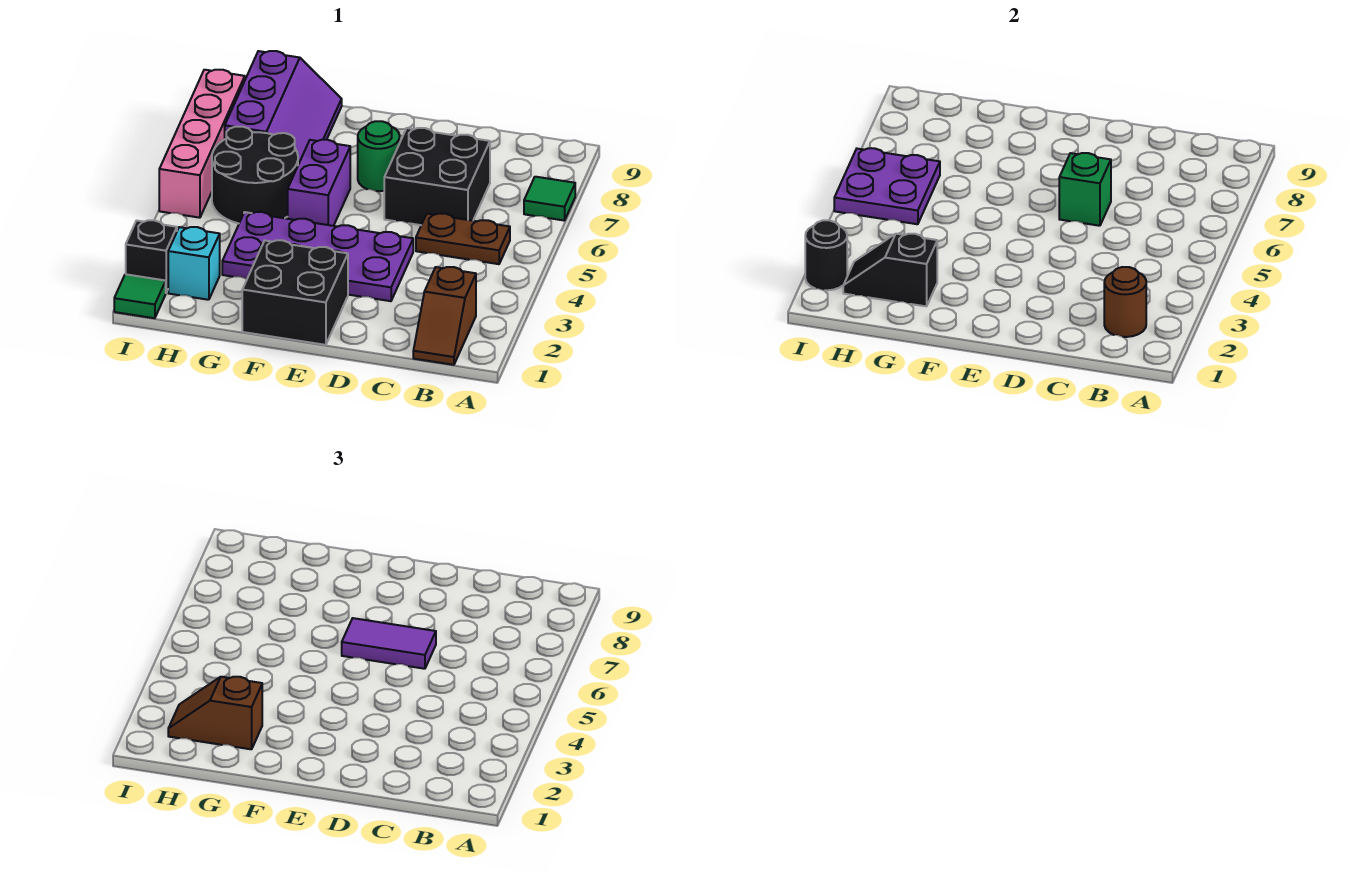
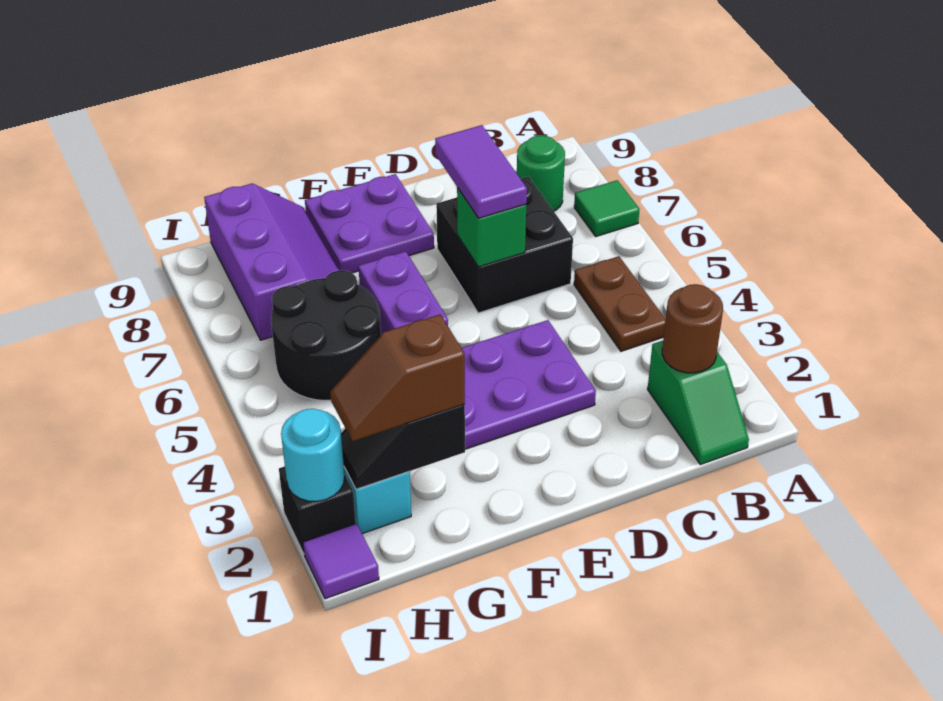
brown 1x2 slope [413,267,476,365] -> green 1x2 slope [648,341,749,464]
brown 1x2 plate [416,214,510,264] -> brown 1x2 plate turned to [574,256,666,351]
purple 1x2 tile [342,618,436,669] -> purple 1x2 tile turned to [435,125,527,218]
black 2x2 brick [242,240,348,345] -> none
green 1x1 round brick [358,121,400,191] -> green 1x1 round brick moved to [517,135,565,211]
purple 2x2 plate [834,148,940,224] -> purple 2x2 plate moved to [305,174,434,273]
green 1x1 tile [114,274,166,318] -> purple 1x1 tile [303,524,379,599]
black 1x1 round brick [805,220,847,290] -> cyan 1x1 round brick [281,409,345,502]
pink 1x4 brick [159,70,245,218] -> none

